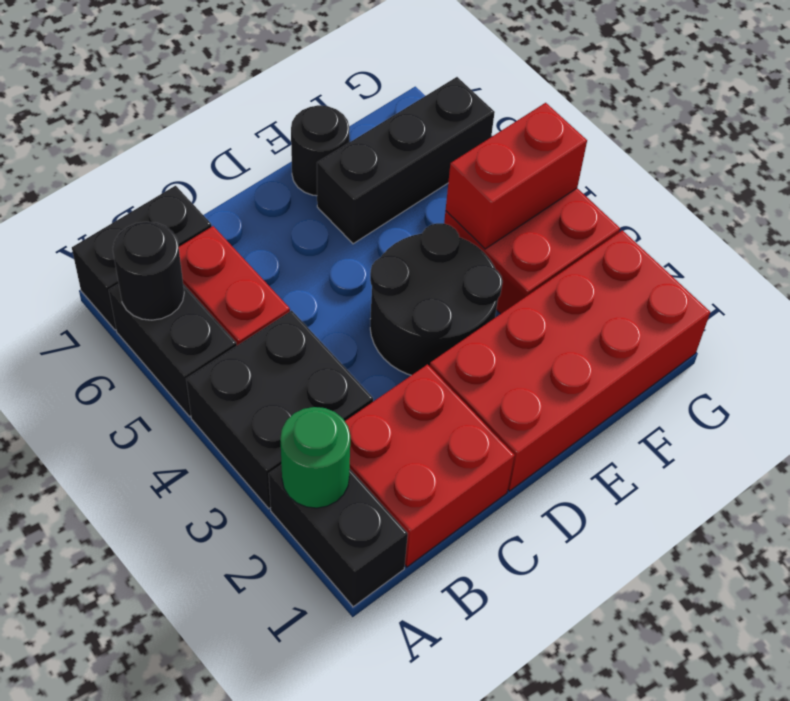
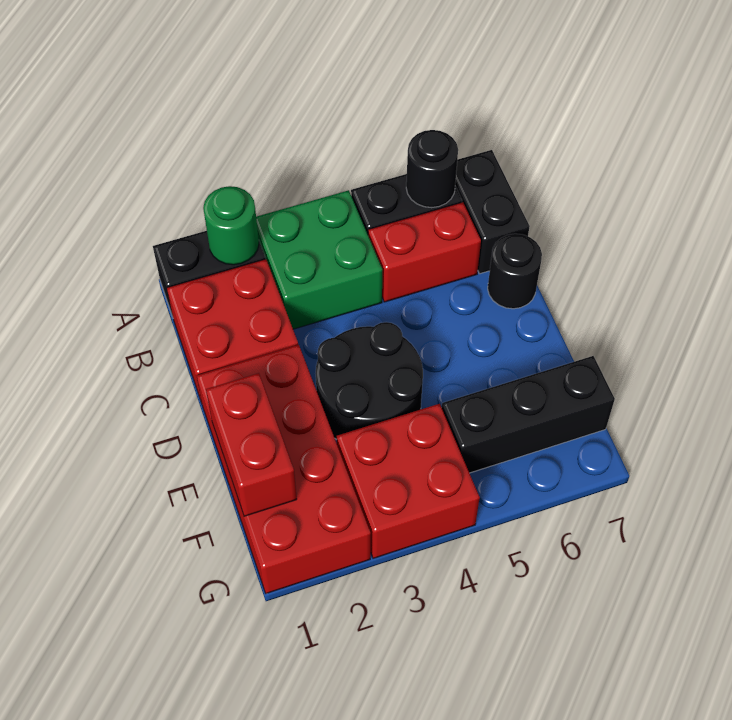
black 2x2 brick [186,310,373,509] -> green 2x2 brick [256,190,382,329]
black 1x3 brick [317,77,495,244] -> black 1x3 brick turned to [442,356,615,473]
black 1x1 round brick [291,105,350,196] -> black 1x1 round brick moved to [488,234,542,309]
red 1x2 brick [446,103,587,249] -> red 1x2 brick moved to [206,373,297,516]

